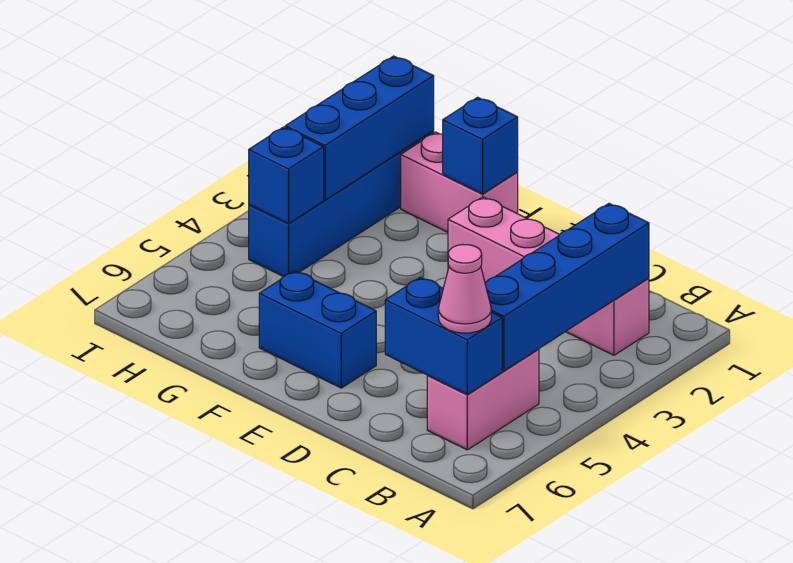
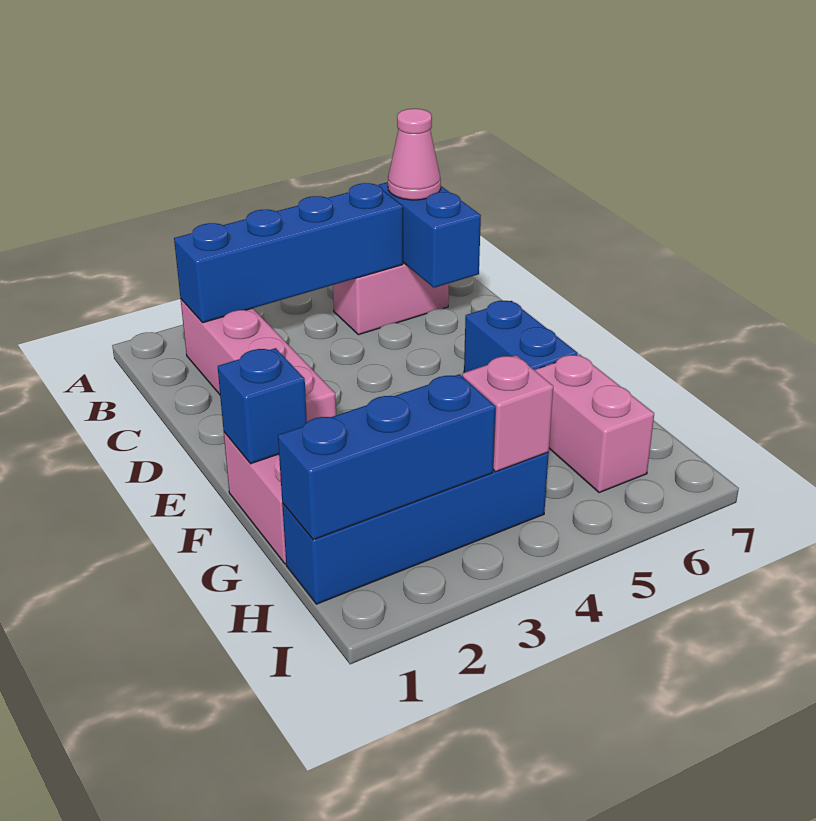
none -> pink 1x2 brick [535,354,654,493]
blue 1x1 brick [249,127,324,224] -> pink 1x1 brick [462,355,553,472]

